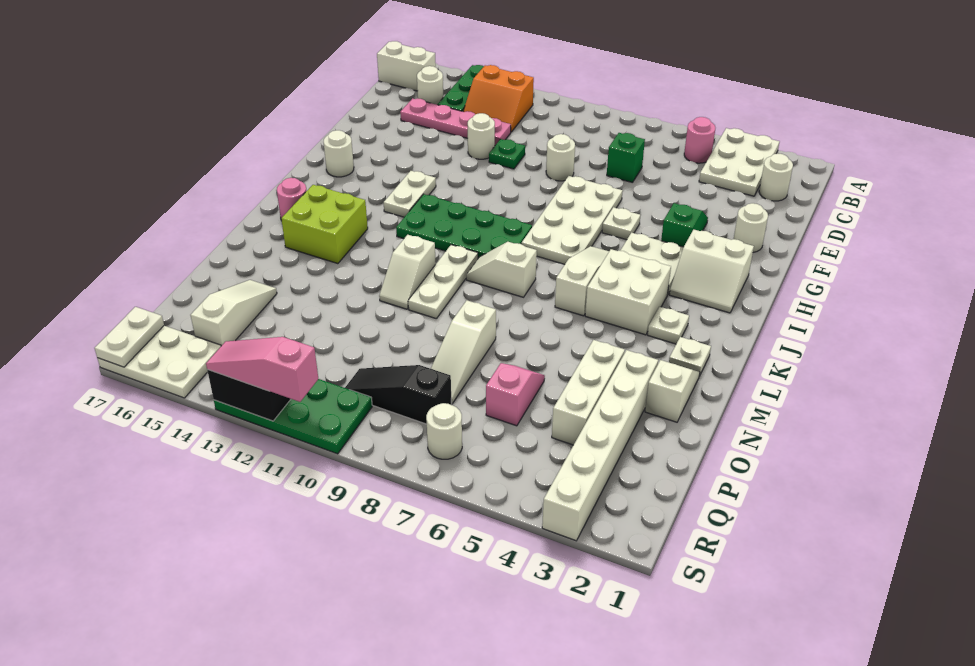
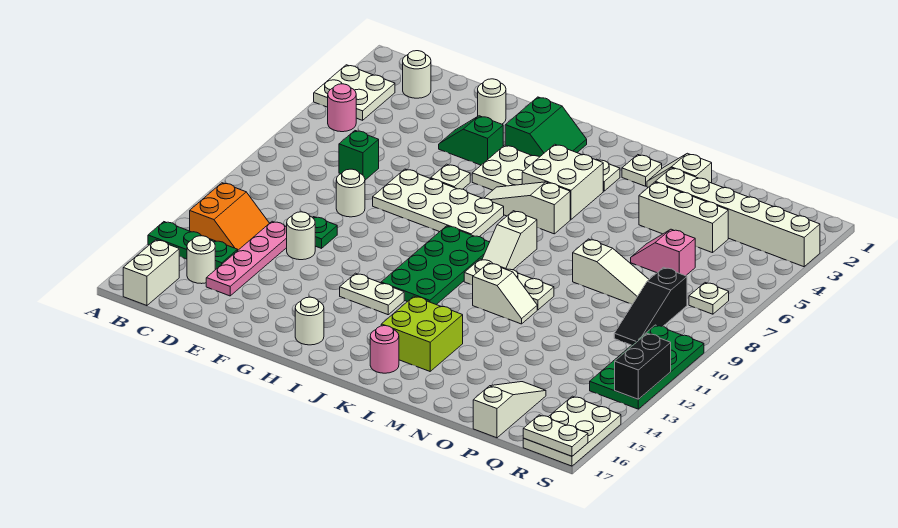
white 2x3 plate [699,128,779,196] -> white 2x2 plate [314,65,395,120]
white 2x2 slope [669,230,754,313] -> green 2x2 slope [505,97,587,157]
white 1x3 slope [191,280,277,346] -> white 1x3 slope turned to [473,382,546,438]
white 1x1 round brick [426,403,462,459] -> white 1x1 plate [689,283,729,314]
pink 1x3 slope [206,337,318,402] -> none

